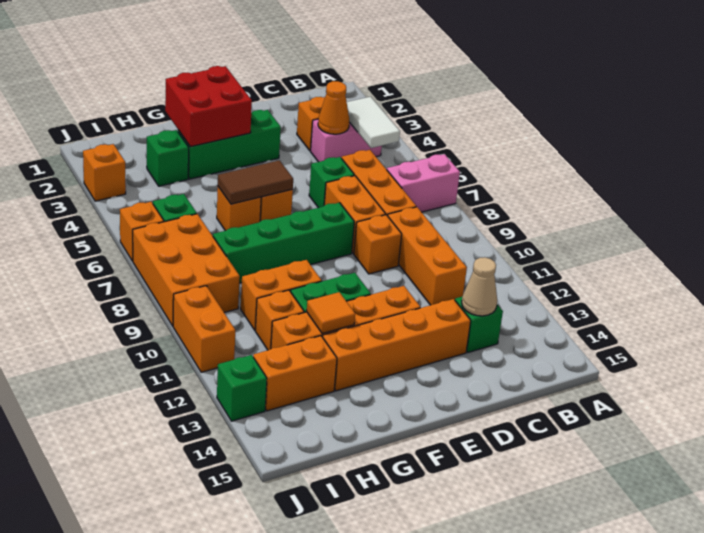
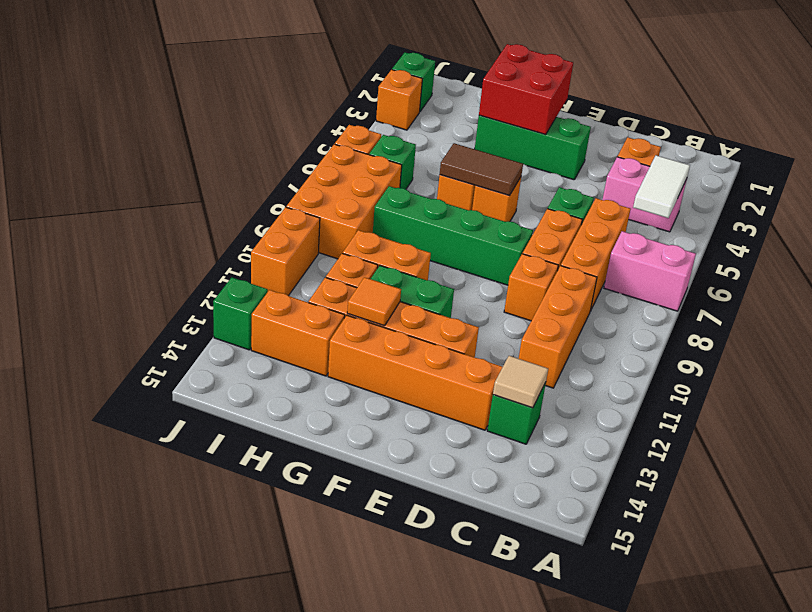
orange 1x1 cone [318,81,349,134] -> none
tan 1x1 cone [462,257,497,316] -> tan 1x1 tile [493,356,548,408]
green 1x1 brick [147,130,189,186] -> green 1x1 brick moved to [392,52,435,111]

